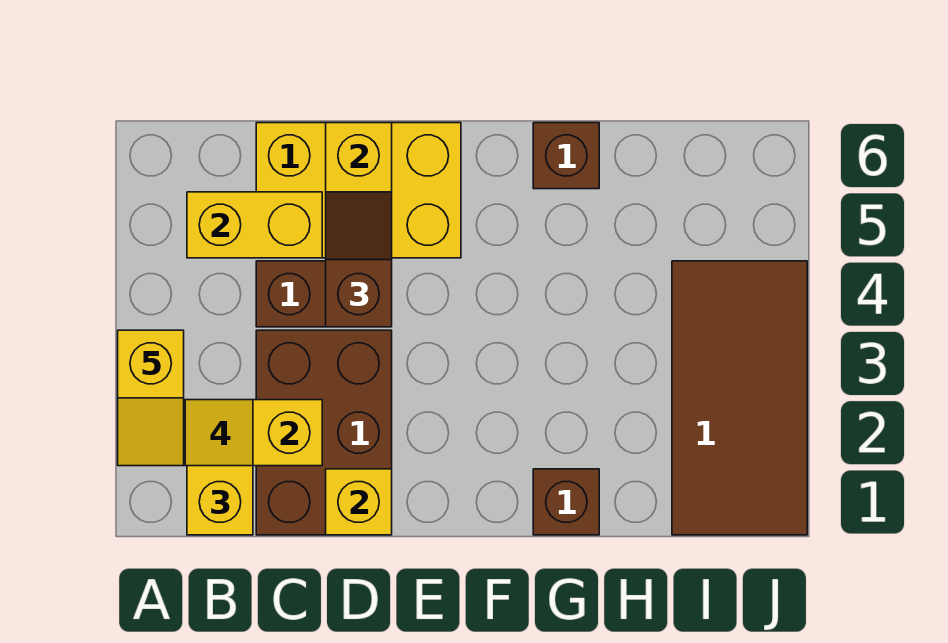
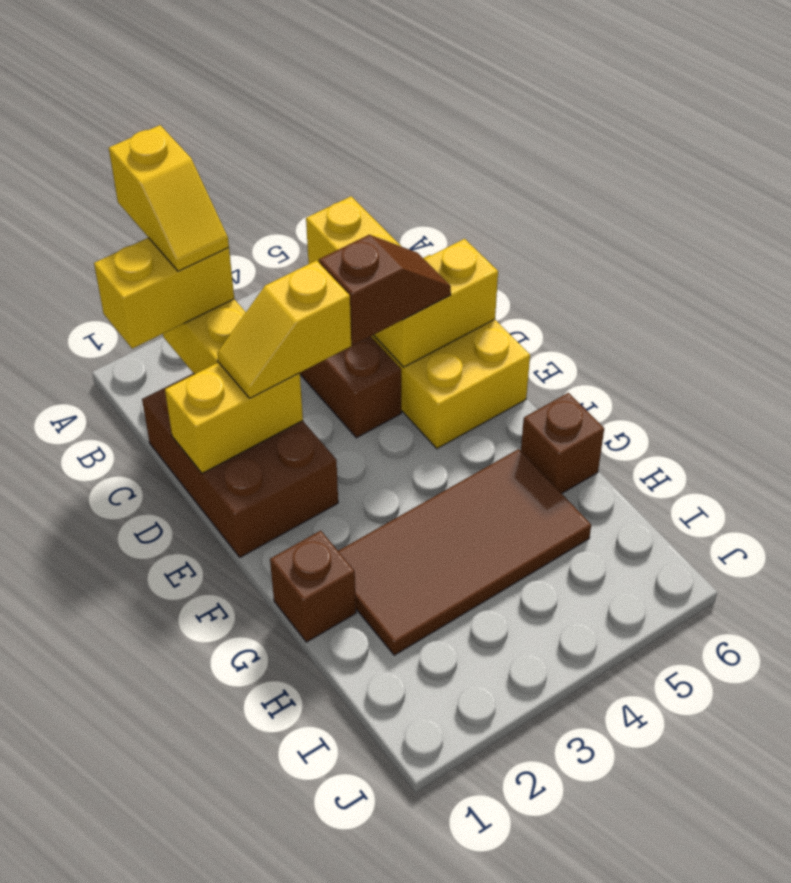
yellow 1x2 slope [118,330,184,466] -> yellow 1x2 slope moved to [217,261,351,398]
brown 2x3 brick [256,330,392,535] -> brown 2x3 brick turned to [142,373,338,557]
yellow 1x1 brick [326,469,392,535] -> yellow 1x2 brick [165,362,303,473]
brown 2x4 tile [672,261,807,535] -> brown 2x4 tile moved to [338,449,591,655]

